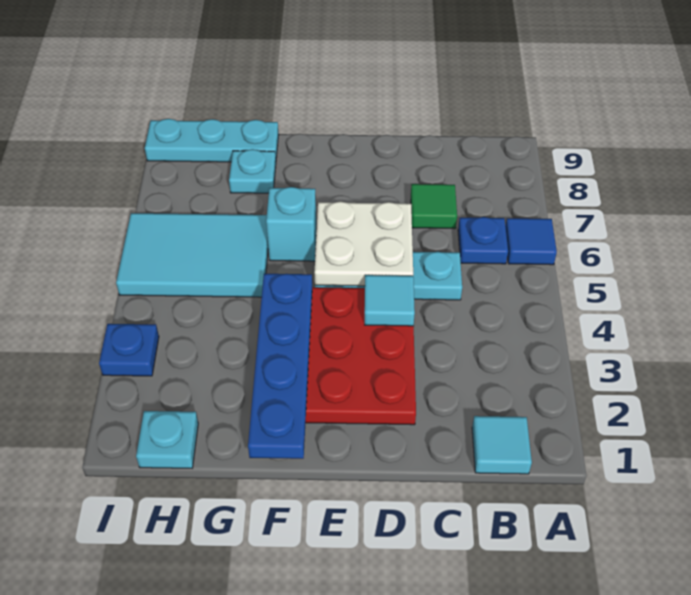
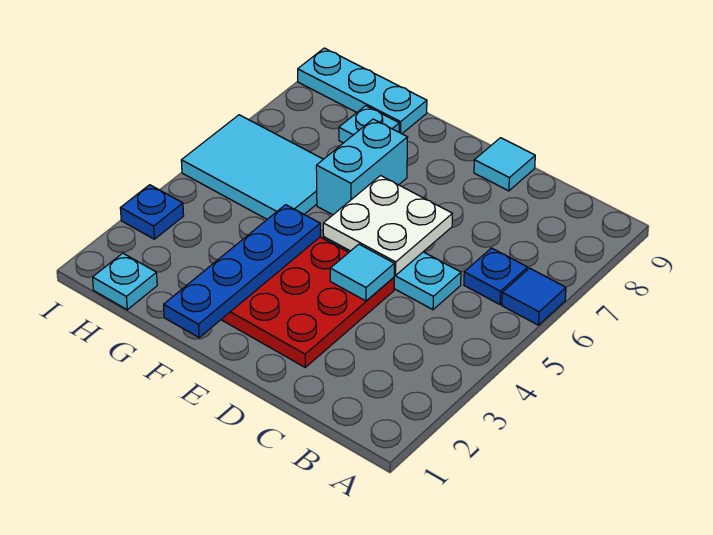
cyan 1x1 tile [472,416,532,474] -> cyan 1x1 tile moved to [474,138,535,191]
green 1x1 tile [411,184,457,229] -> none
cyan 1x1 brick [266,187,317,261] -> cyan 1x2 brick [316,119,408,215]

